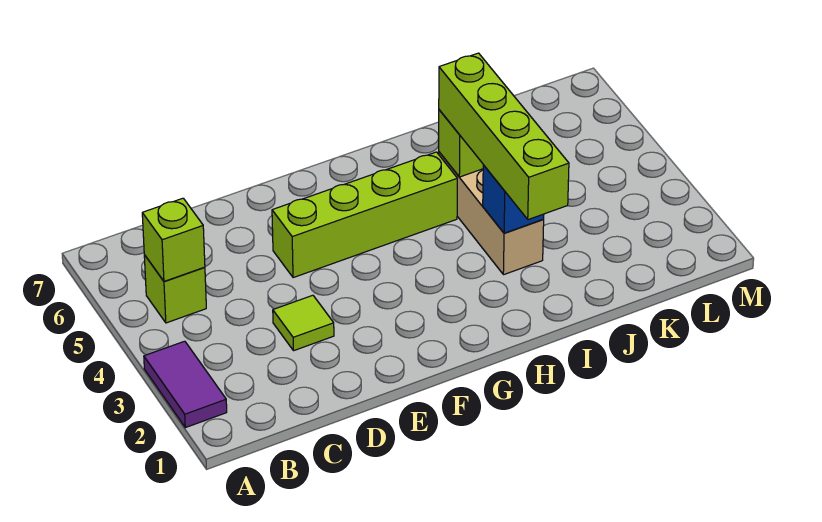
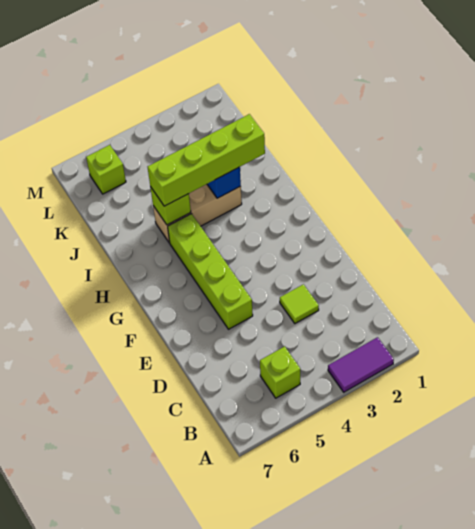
lime 1x1 brick [142,198,205,282] -> lime 1x1 brick moved to [86,145,126,194]

